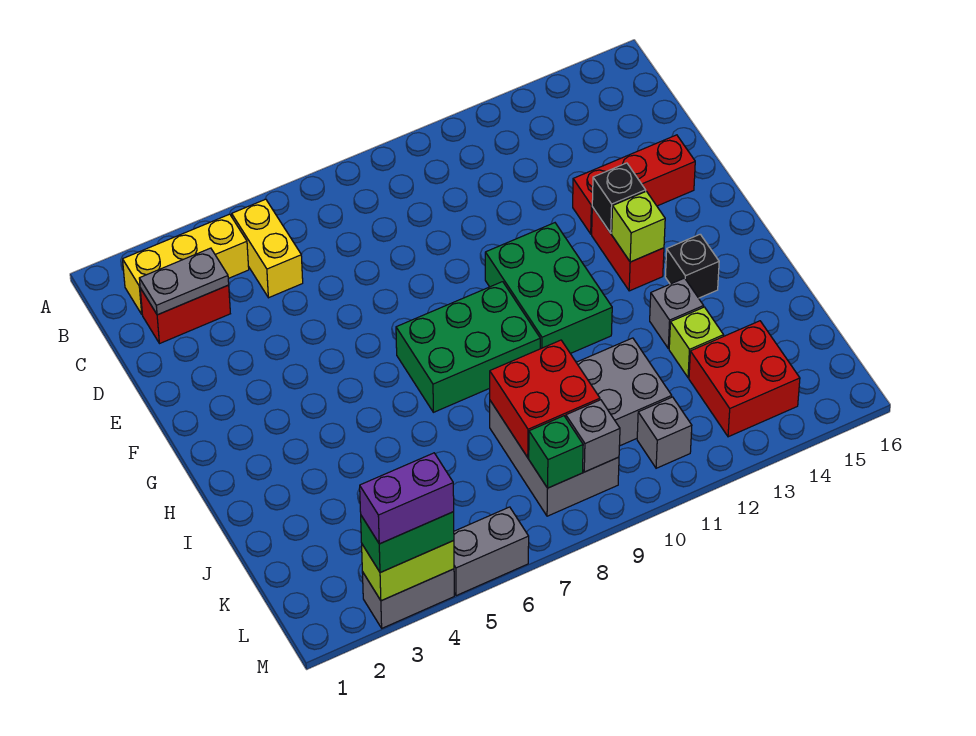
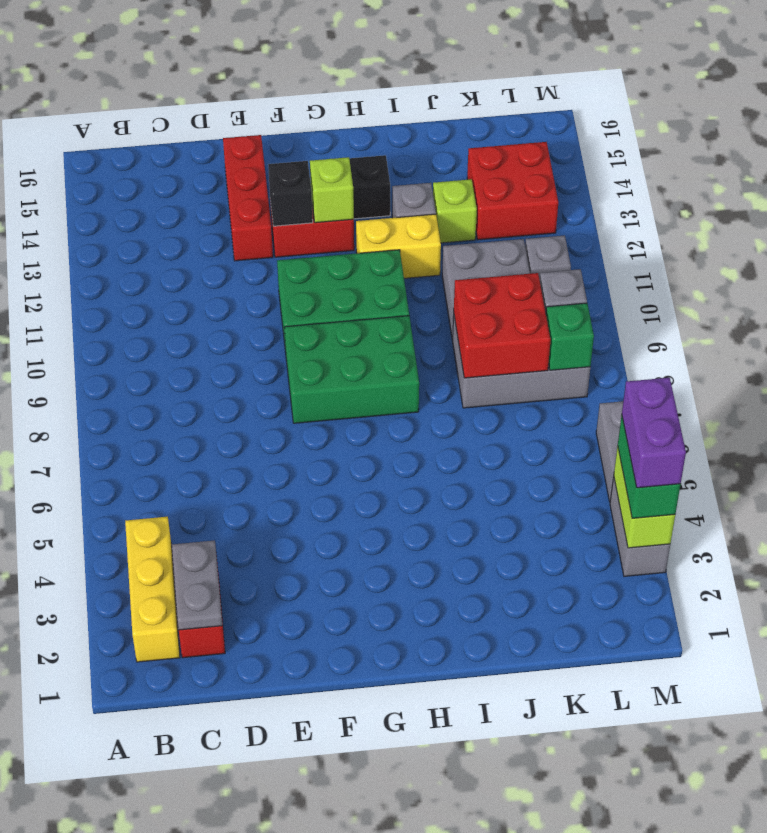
yellow 1x2 brick [232,199,303,298] -> yellow 1x2 brick moved to [356,214,441,278]
green 2x3 brick [396,282,540,412] -> green 2x3 brick turned to [284,316,419,423]

